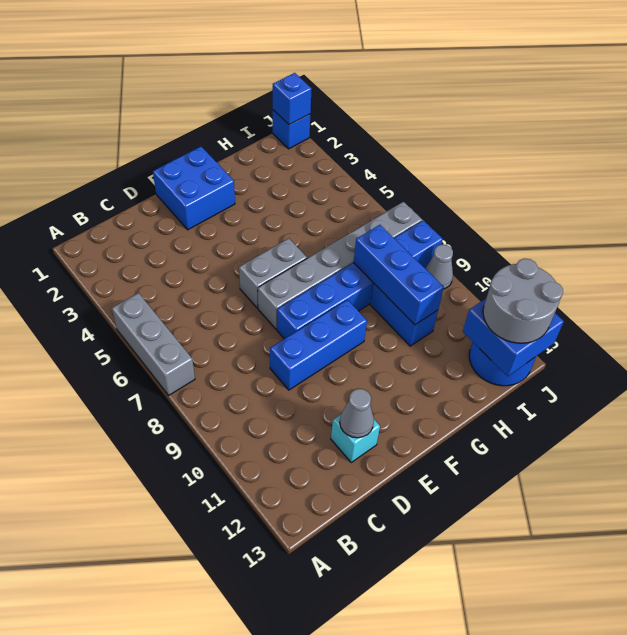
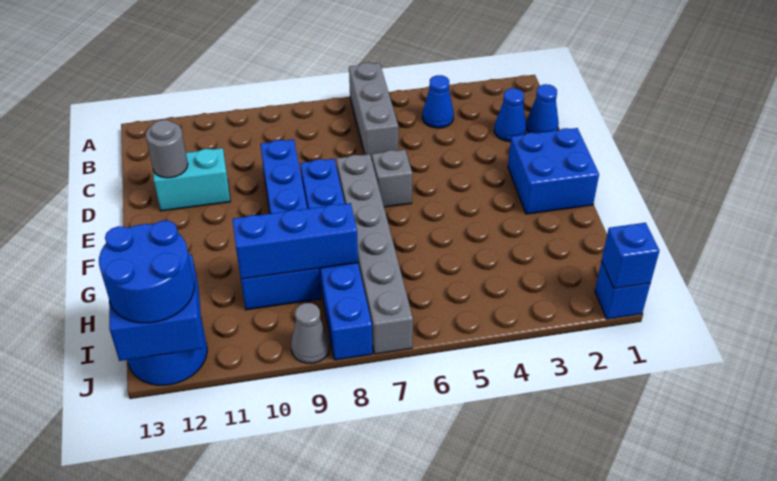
grey 1x3 brick [112,293,195,395] -> grey 1x3 brick turned to [349,63,398,159]
none -> blue 1x1 cone [422,75,454,128]
none -> blue 1x1 cone [526,84,559,133]
none -> blue 1x1 cone [494,88,526,142]
cyan 1x1 brick [331,415,380,462] -> cyan 1x2 brick [153,148,230,211]
grey 1x1 cone [340,389,374,438] -> grey 1x1 round brick [146,120,188,178]
grey 1x2 brick [239,238,307,308] -> grey 1x1 brick [372,150,412,207]
grey 2x2 round brick [483,258,563,343] -> blue 2x2 round brick [99,221,194,323]

